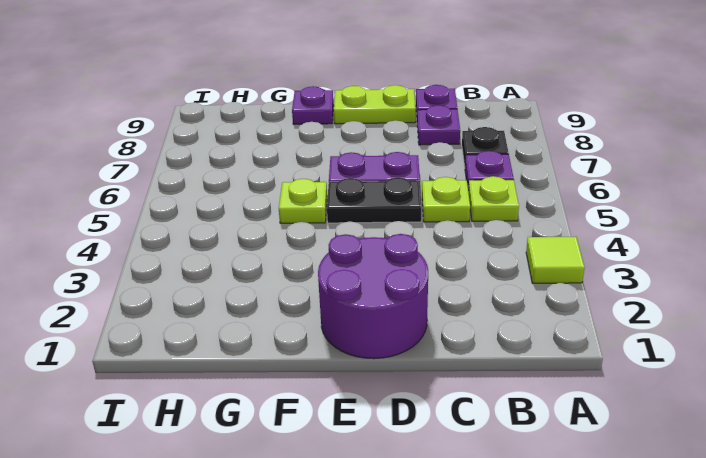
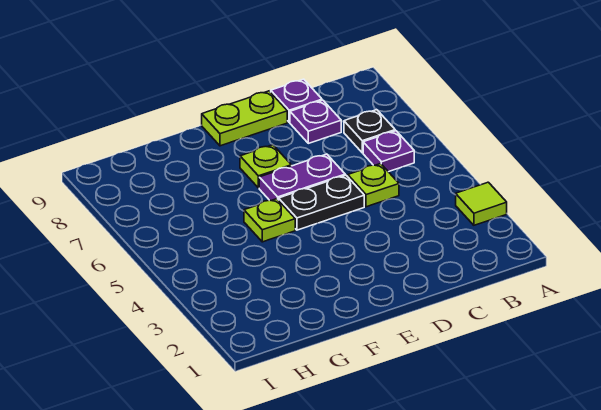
lime 1x1 plate [468,176,519,221] -> lime 1x1 plate moved to [240,145,291,188]
purple 2x2 round brick [318,234,428,359] -> none
purple 1x1 plate [292,86,334,124] -> none

